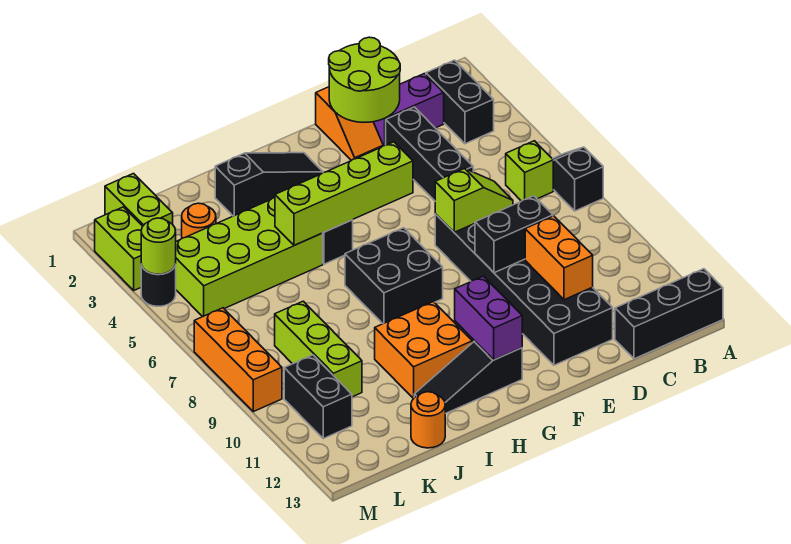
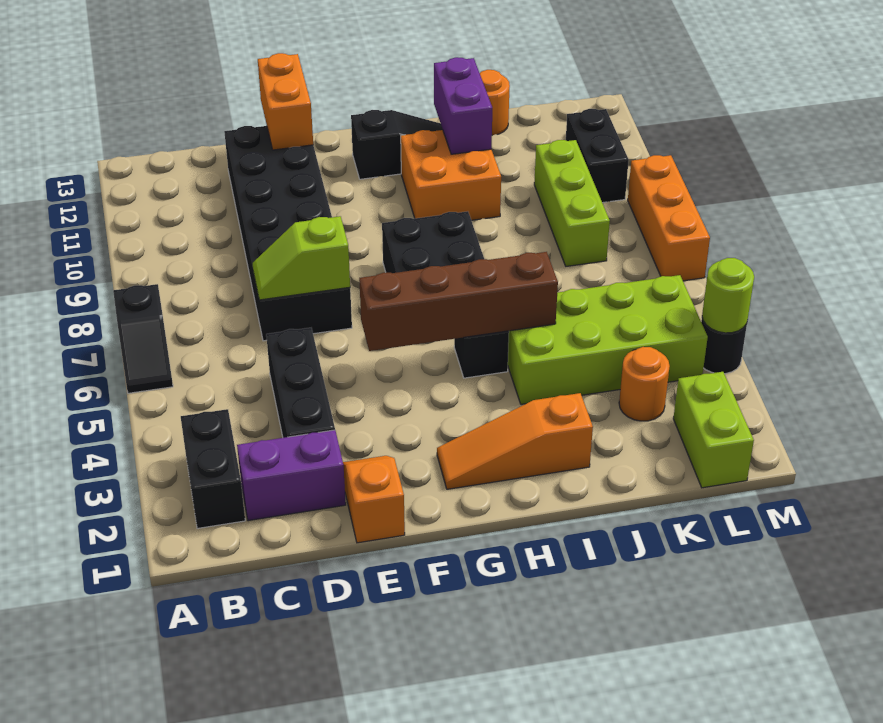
black 1x3 brick [615,269,723,359] -> none
lime 1x1 brick [506,141,553,201] -> none
lime 2x2 round brick [329,37,400,122] -> none
black 1x2 brick [475,196,553,273] -> none
orange 1x2 brick [525,216,593,300] -> orange 1x2 brick moved to [258,53,313,150]
lime 1x4 brick [275,142,413,245] -> brown 1x4 brick [359,252,558,351]
black 1x3 slope [215,153,323,216] -> orange 1x3 slope [437,393,593,489]
purple 1x2 brick [455,276,522,360] -> purple 1x2 brick moved to [434,57,492,154]
lime 1x2 brick [95,207,143,290] -> none

